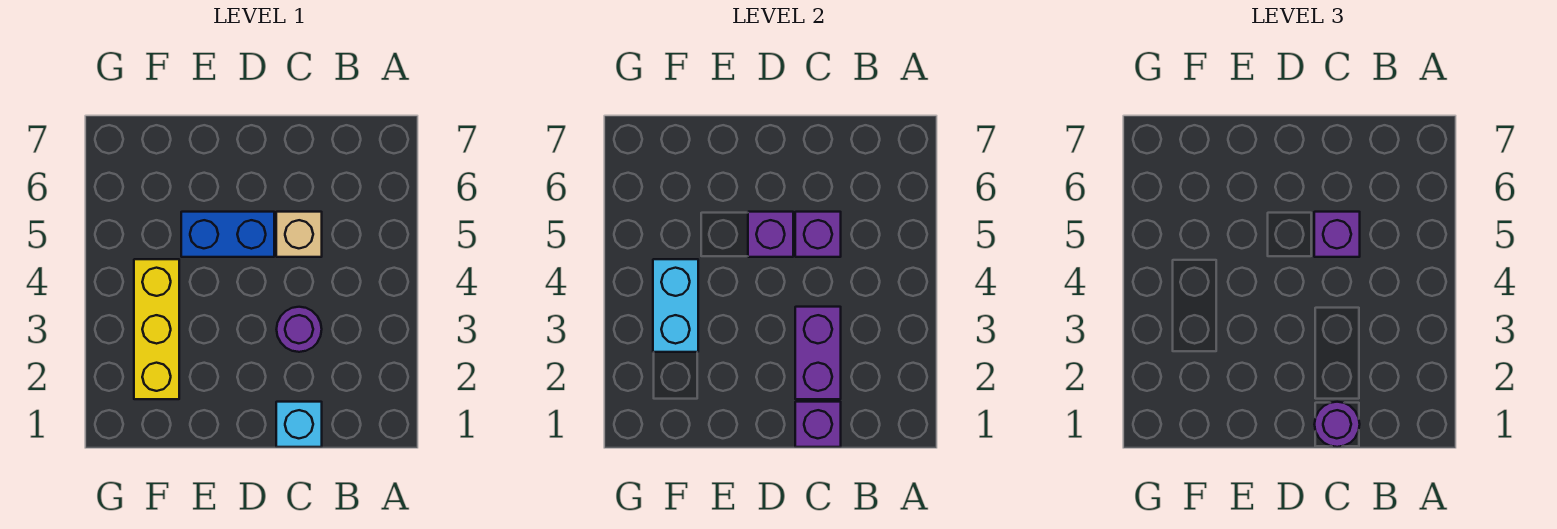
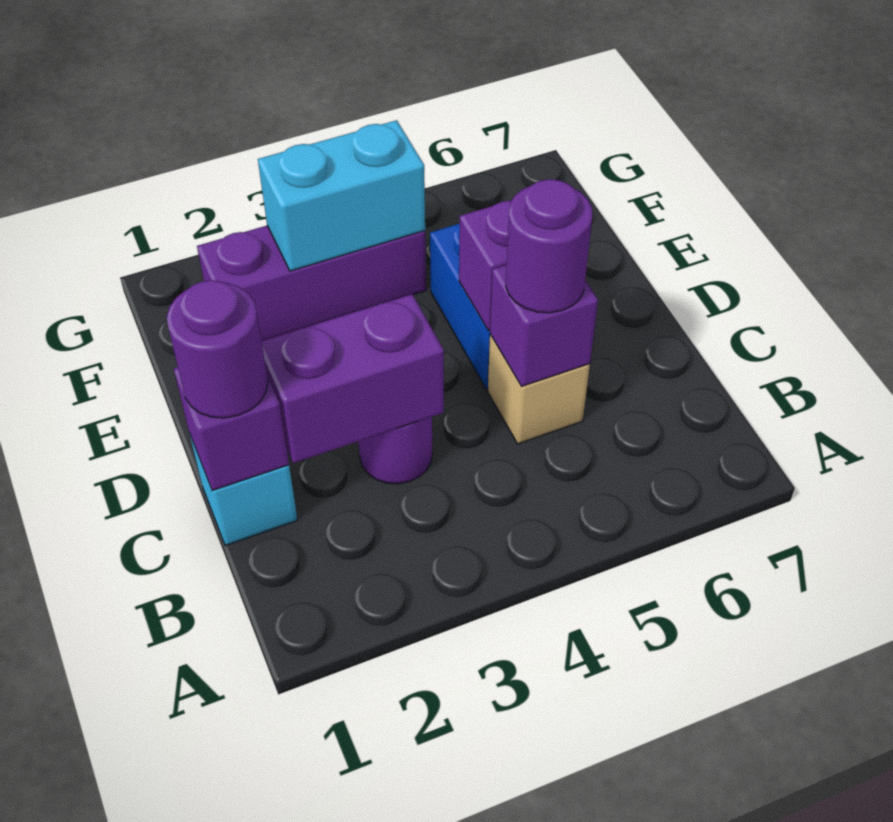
purple 1x1 brick [1314,212,1360,257] -> purple 1x1 round brick [506,179,592,313]
yellow 1x3 brick [134,259,179,399] -> purple 1x3 brick [197,226,426,341]

